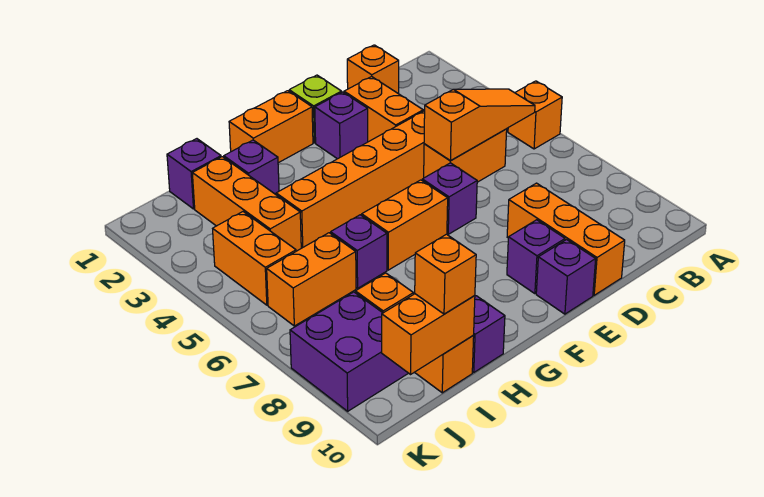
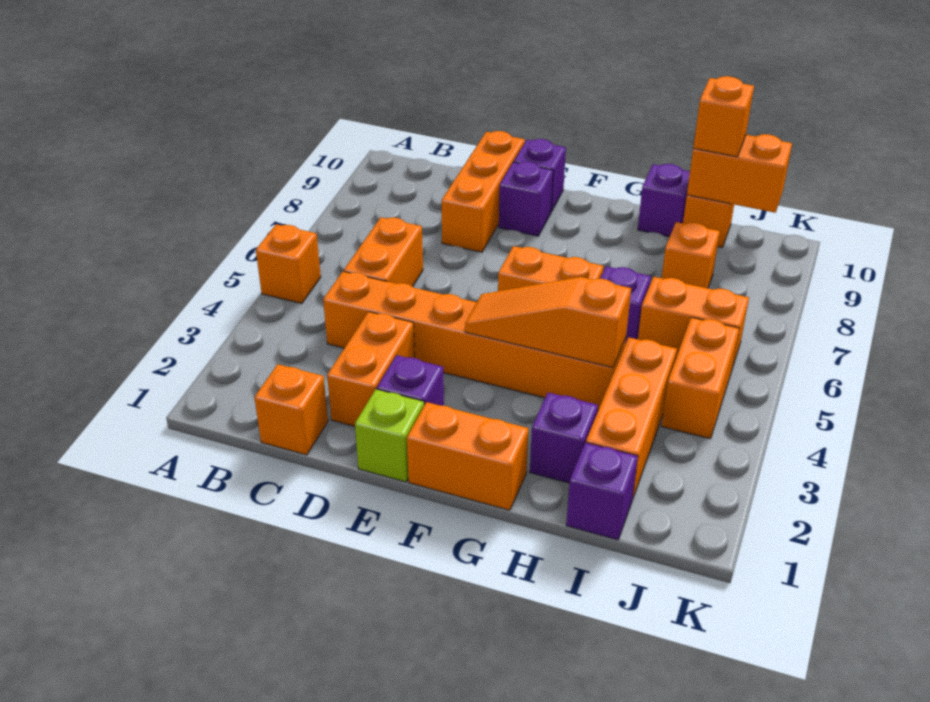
orange 1x3 slope [424,89,535,161] -> orange 1x3 slope moved to [465,277,631,367]
orange 1x2 brick [424,129,507,182] -> orange 1x2 brick turned to [344,217,423,286]
purple 1x1 brick [422,163,477,234] -> none
purple 2x2 brick [290,292,408,411] -> none

